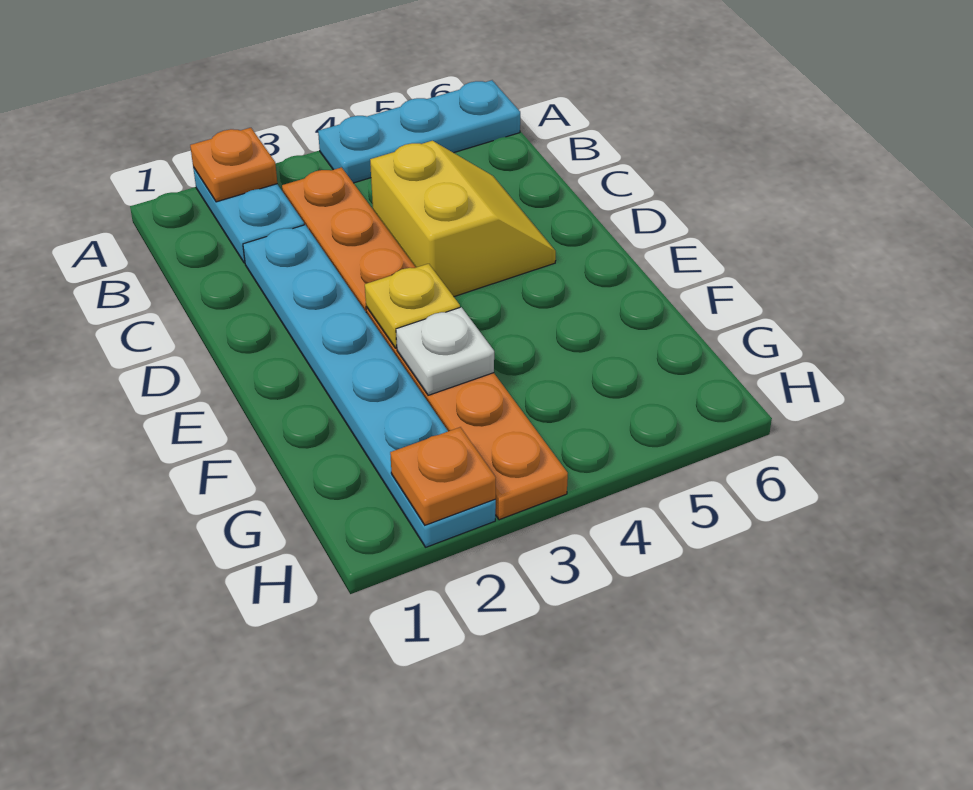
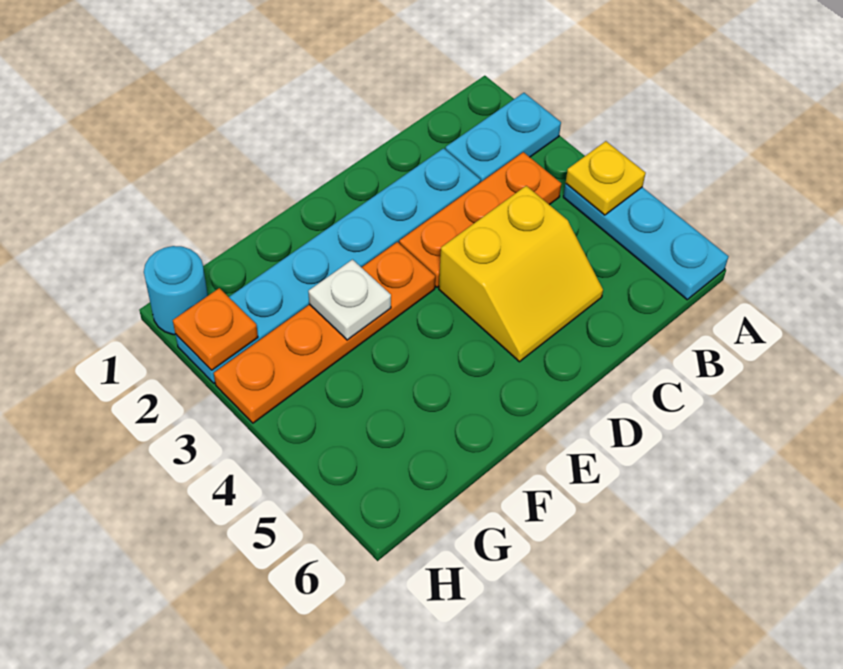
orange 1x1 plate [190,128,277,202] -> none
yellow 1x1 plate [365,264,460,348] -> yellow 1x1 plate moved to [566,141,646,215]
none -> cyan 1x1 round brick [144,246,208,335]

